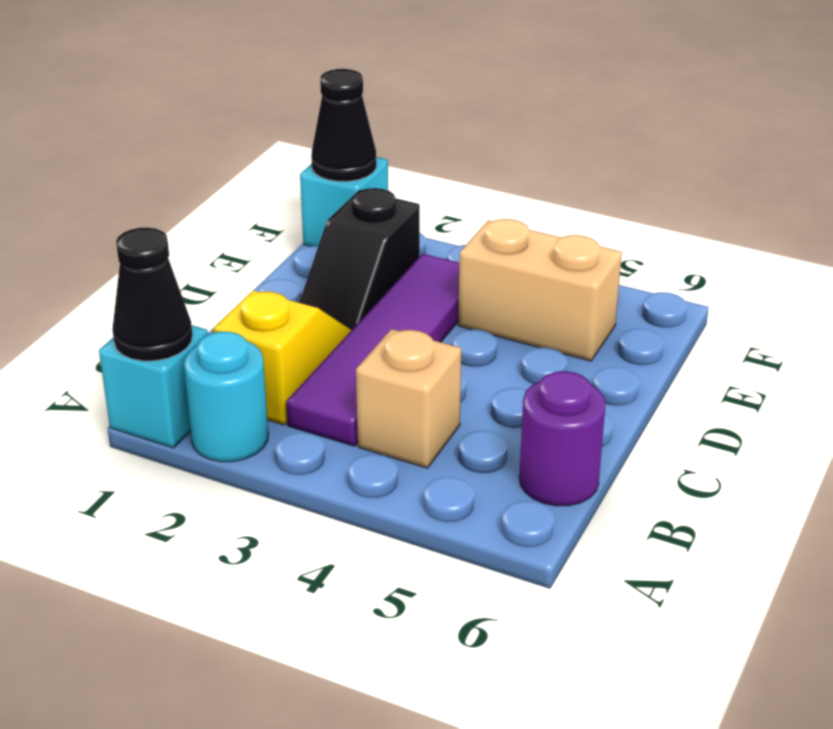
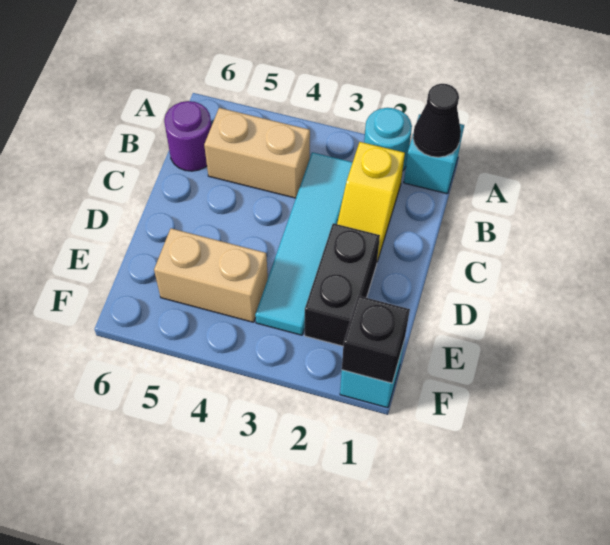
purple 1x4 tile [286,254,459,446] -> cyan 1x4 tile [255,152,353,335]
tan 1x1 brick [356,329,461,468] -> tan 1x2 brick [204,108,310,198]
black 1x2 slope [299,188,420,330] -> black 1x2 brick [305,223,380,346]
black 1x1 cone [311,69,376,181] -> black 1x1 brick [342,296,410,383]

